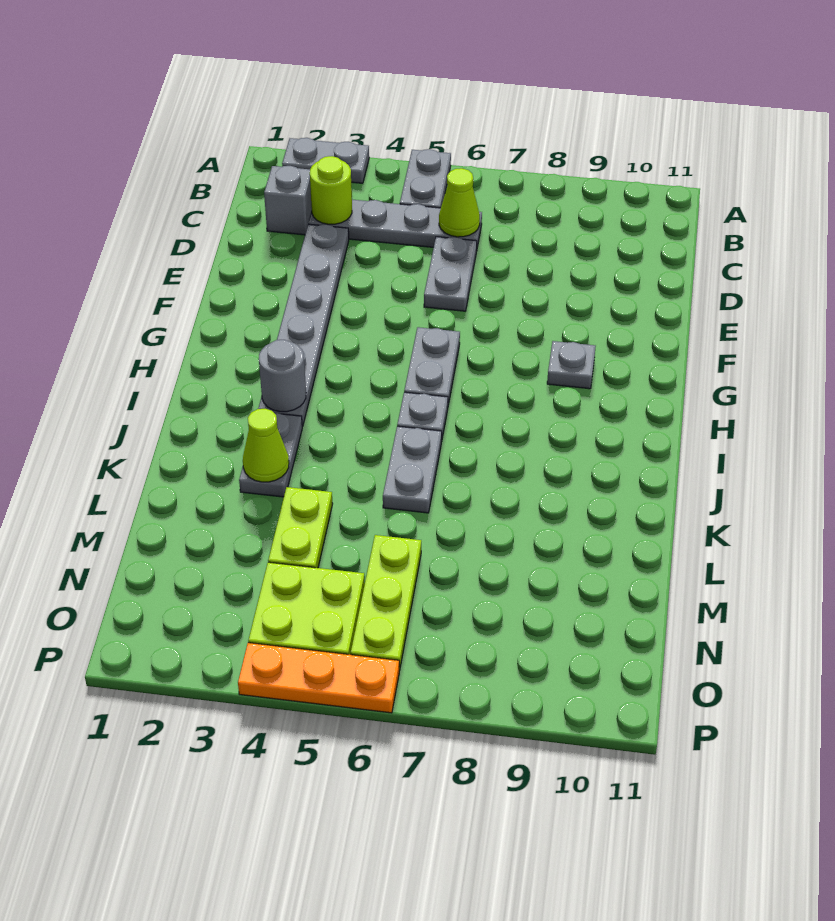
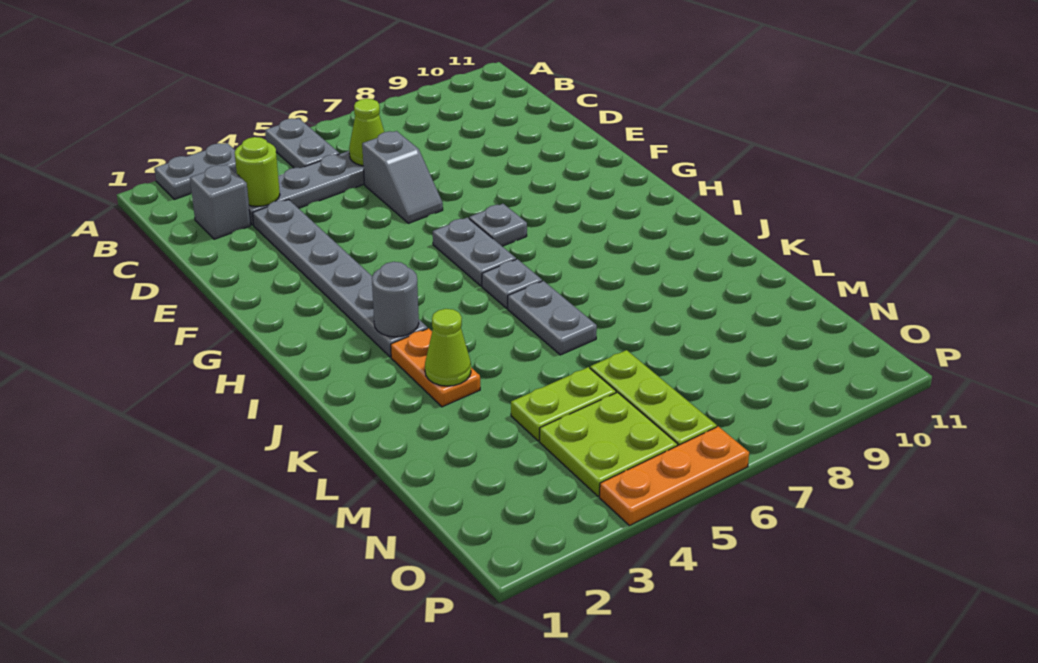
grey 1x2 plate [424,237,477,311] -> grey 1x2 slope [362,131,443,223]
grey 1x1 plate [547,341,596,389] -> grey 1x1 plate moved to [469,204,527,246]
grey 1x2 plate [239,413,303,497] -> orange 1x2 plate [391,328,480,407]
lime 1x2 plate [268,487,333,568] -> lime 1x2 plate turned to [511,367,616,441]

